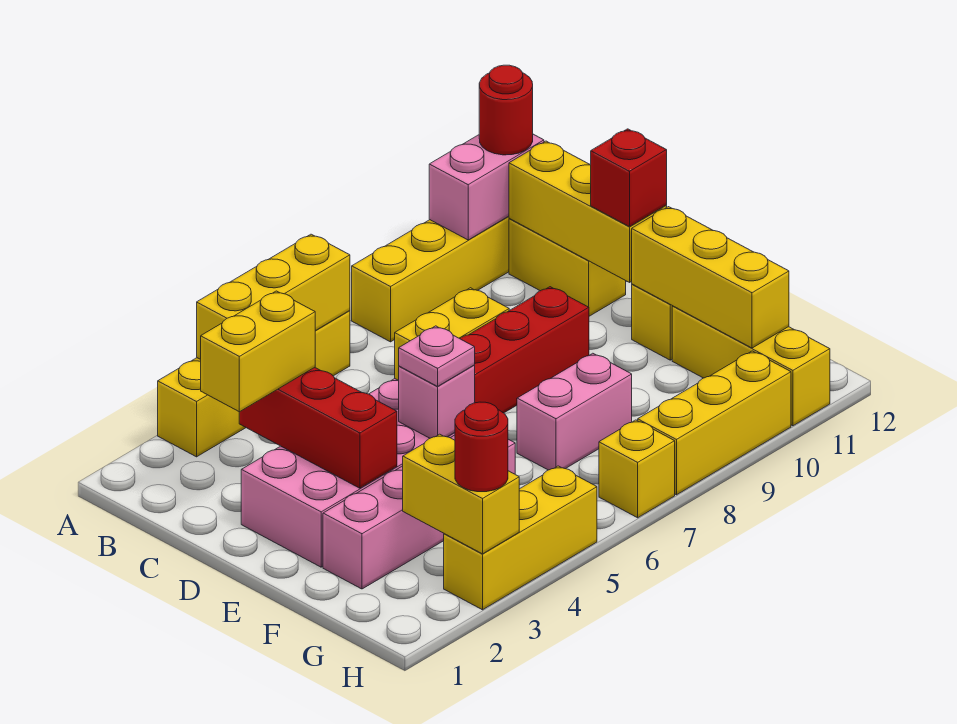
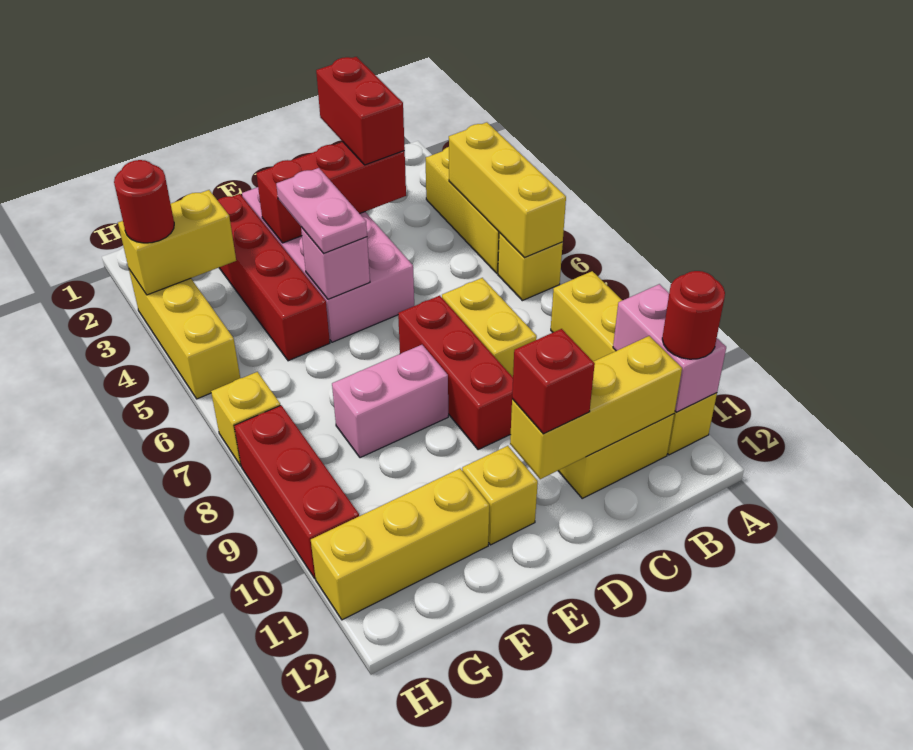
yellow 1x2 brick [201,291,315,412] -> red 1x2 brick [316,57,405,165]
pink 1x1 plate [399,326,475,386] -> pink 1x2 plate [276,168,367,253]
yellow 1x3 brick [632,207,789,348] -> none
pink 1x4 brick [323,435,515,589] -> red 1x4 brick [218,194,330,361]
pink 1x2 brick [517,353,632,470] -> pink 1x2 brick turned to [332,345,448,458]
yellow 1x3 brick [638,351,791,495] -> red 1x3 brick [234,405,359,578]

